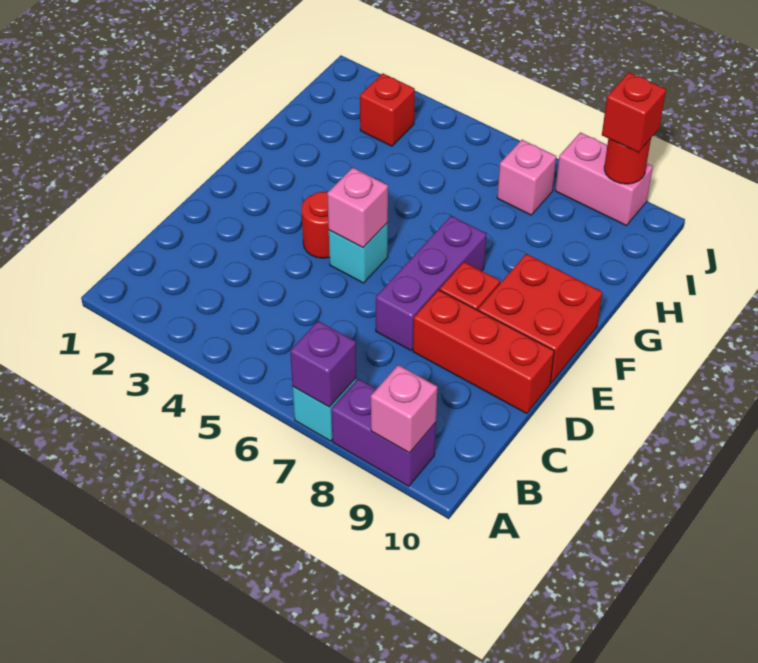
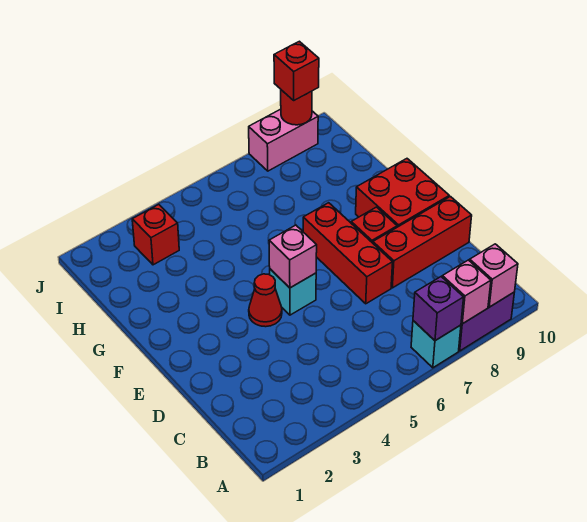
purple 1x3 brick [376,216,486,350] -> red 1x3 brick [303,203,393,304]
red 1x1 round brick [301,192,330,258] -> red 1x1 cone [249,274,282,327]
pink 1x1 brick [497,140,556,215] -> pink 1x1 brick moved to [442,260,491,324]

